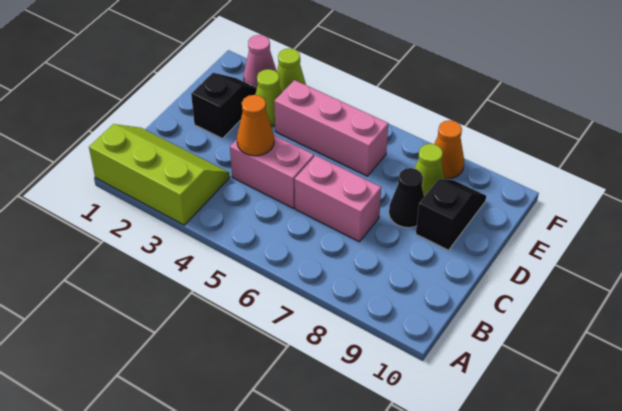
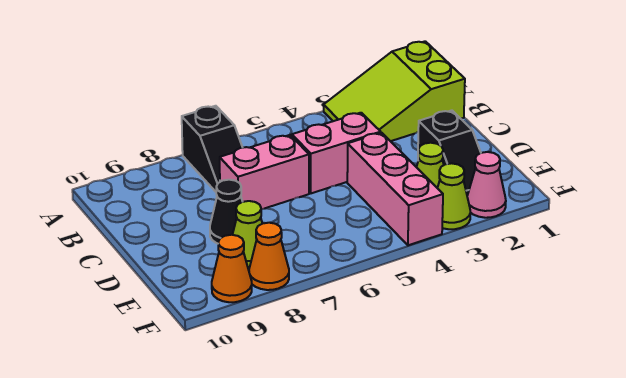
lime 2x3 slope [89,124,230,225] -> lime 2x3 slope turned to [324,41,465,141]
orange 1x1 cone [237,95,274,156] -> orange 1x1 cone moved to [212,235,252,302]
black 1x2 slope [416,179,486,250] -> black 1x2 slope moved to [182,106,243,192]
pink 1x3 brick [274,80,388,176] -> pink 1x3 brick turned to [347,133,443,245]

